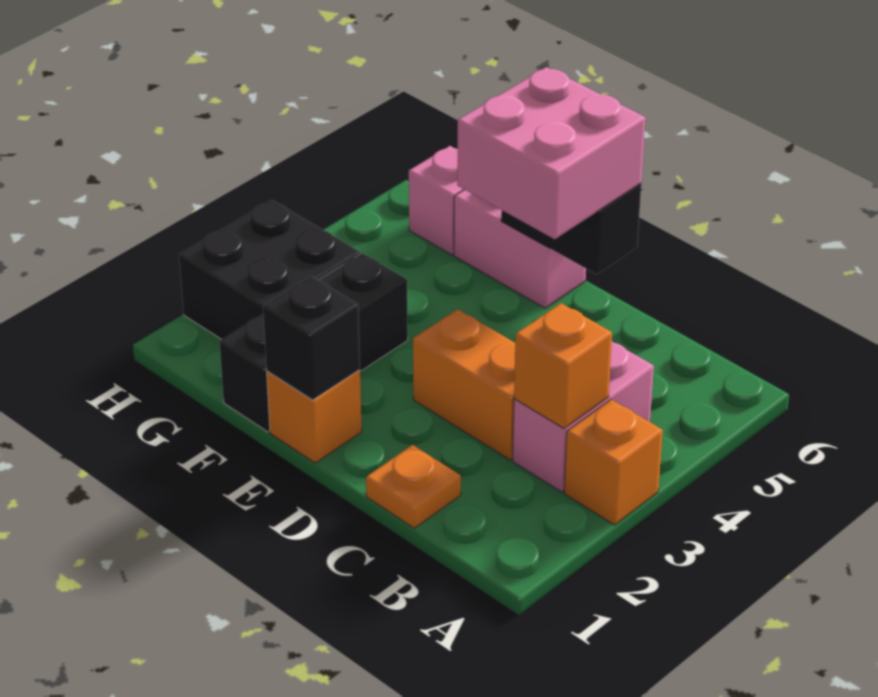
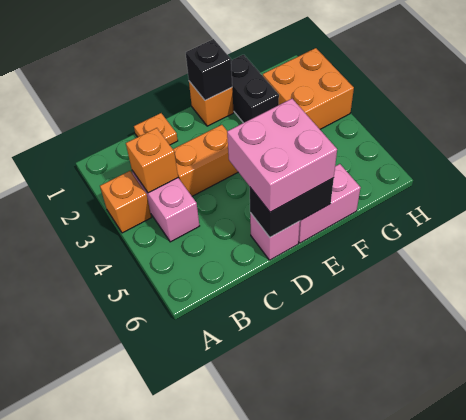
black 1x3 brick [220,253,408,432] -> black 1x2 brick [231,55,279,123]
black 2x2 brick [179,200,360,339] -> orange 2x2 brick [263,48,354,129]
pink 1x1 brick [409,146,464,255] -> pink 1x1 brick moved to [250,213,300,260]

